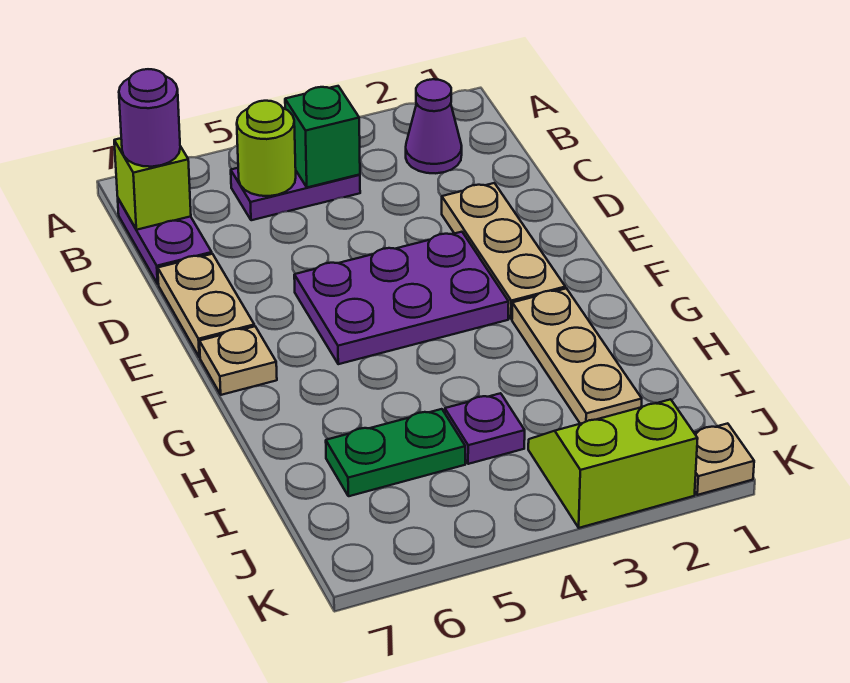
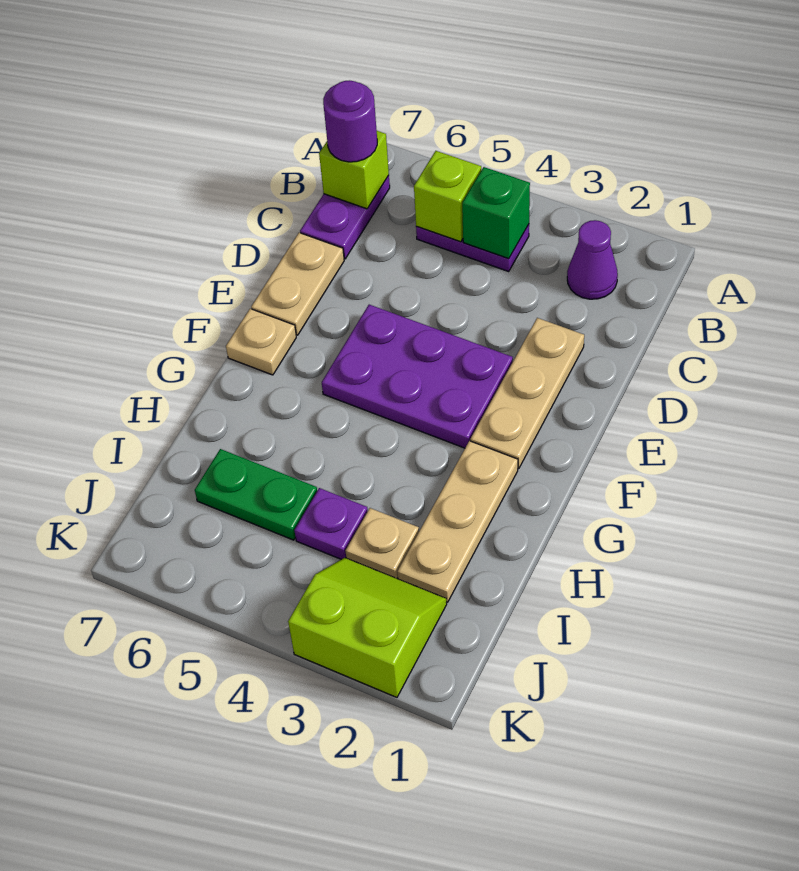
lime 1x1 round brick [237,101,296,196] -> lime 1x1 brick [414,151,481,242]
tan 1x1 plate [694,423,754,495] -> tan 1x1 plate moved to [346,508,419,578]

